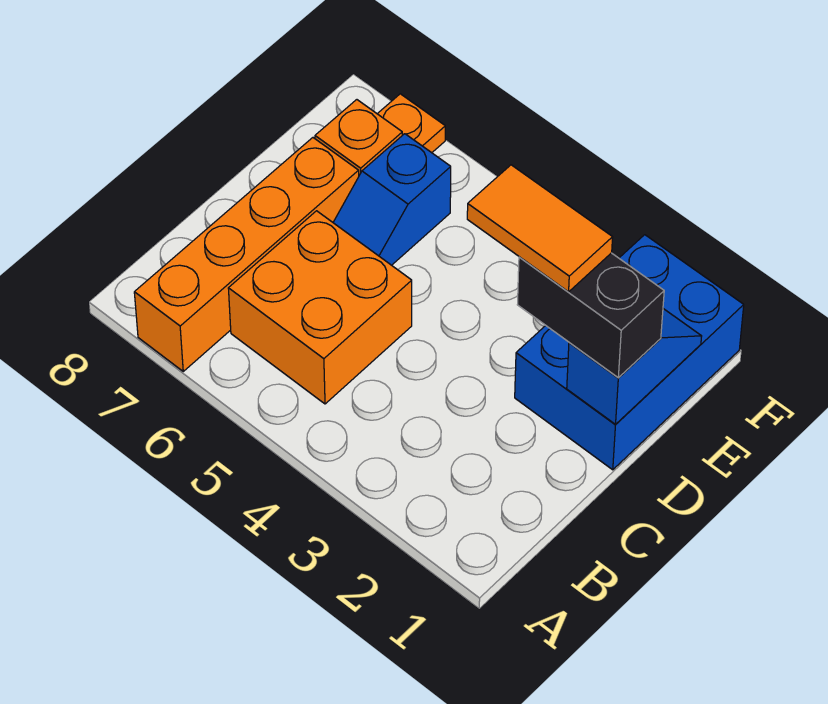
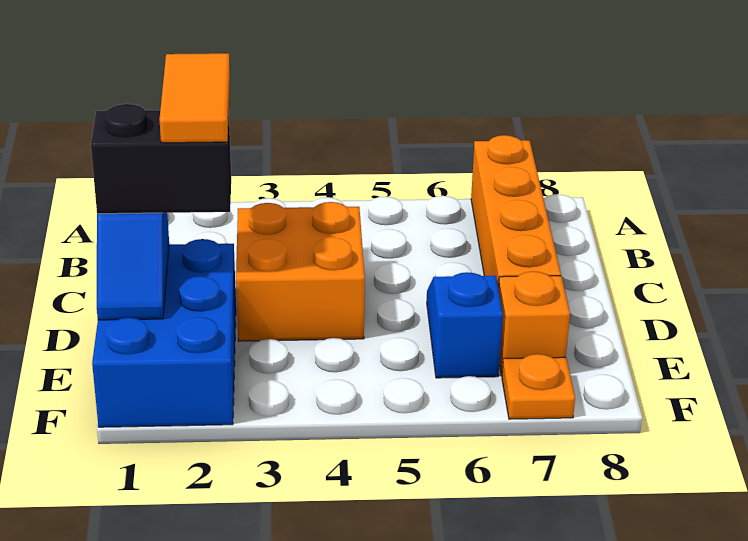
orange 2x2 brick [228,211,412,404] -> orange 2x2 brick moved to [236,202,365,341]
orange 1x2 tile [467,165,613,292] -> orange 1x2 tile turned to [160,53,230,143]

